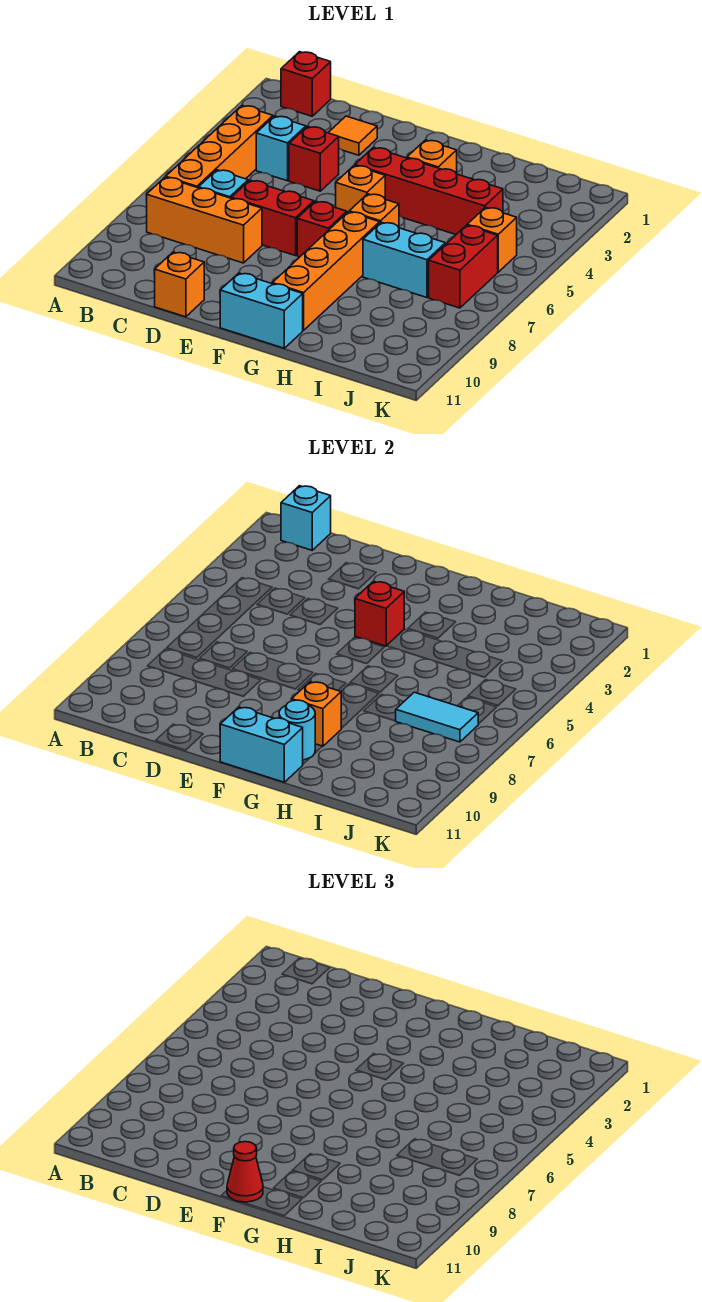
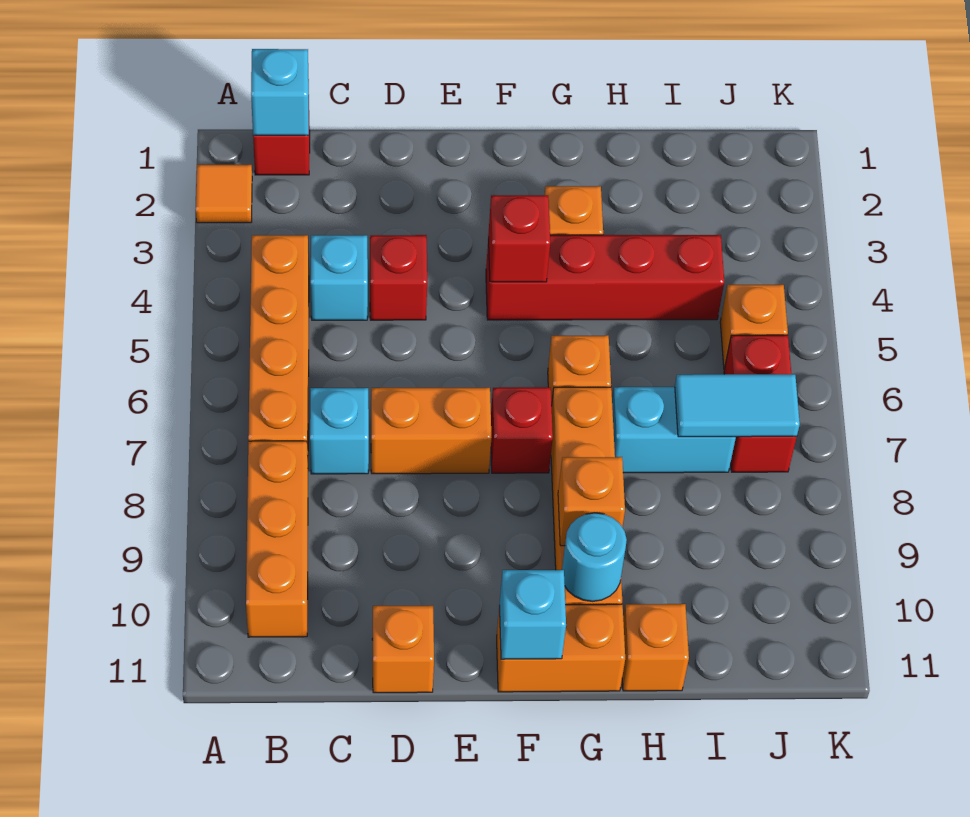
orange 1x3 brick [147,177,262,263] -> orange 1x3 brick turned to [246,441,308,637]
orange 1x1 tile [328,116,377,155] -> orange 1x1 tile moved to [196,165,252,223]
red 1x2 brick [231,180,314,256] -> orange 1x2 brick [371,388,491,474]
orange 1x1 brick [336,165,385,213] -> orange 1x1 brick moved to [622,604,689,691]
cyan 1x2 brick [220,273,303,348] -> orange 1x2 brick [497,604,625,692]
cyan 1x2 brick [220,707,303,782] -> cyan 1x1 brick [499,570,566,659]
red 1x1 cone [227,1142,263,1202] -> none

